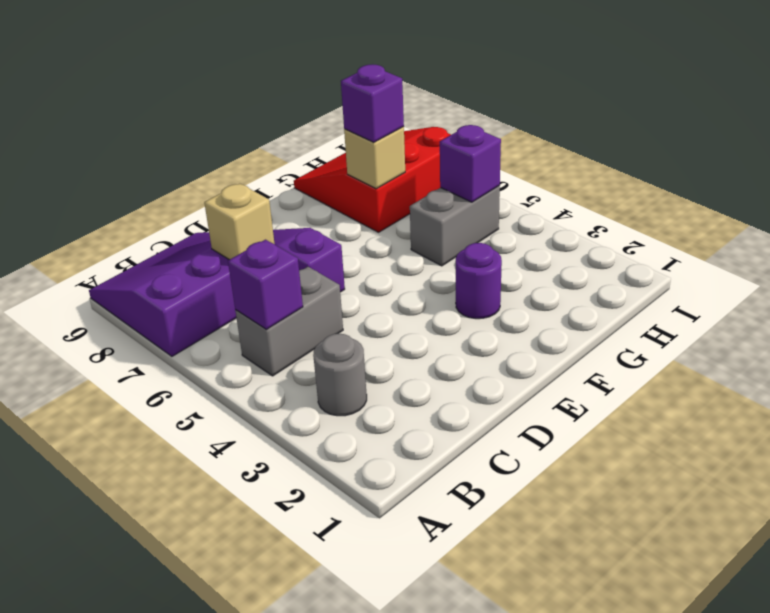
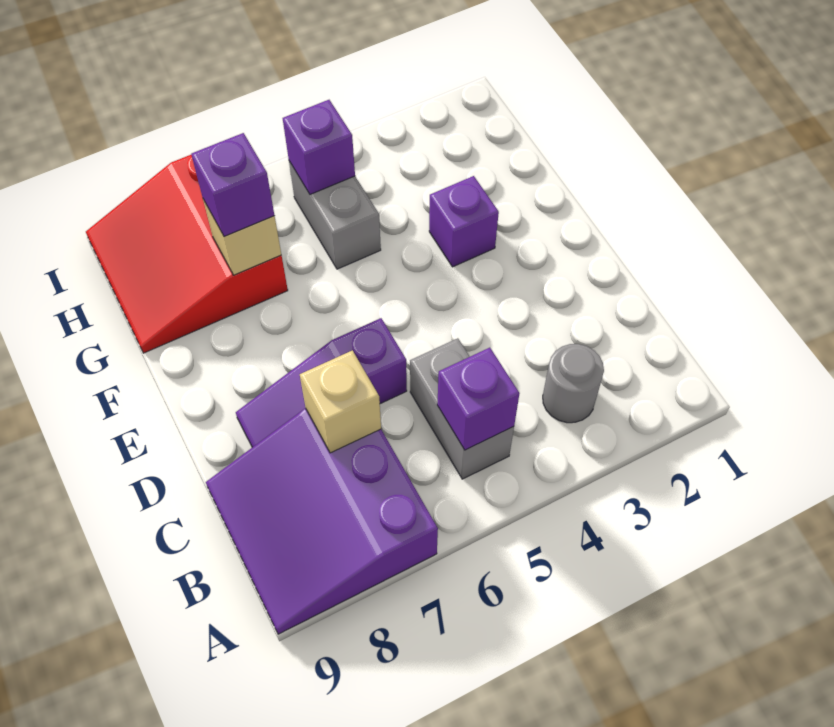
purple 1x1 round brick [456,243,502,319] -> purple 1x1 brick [429,176,499,267]

